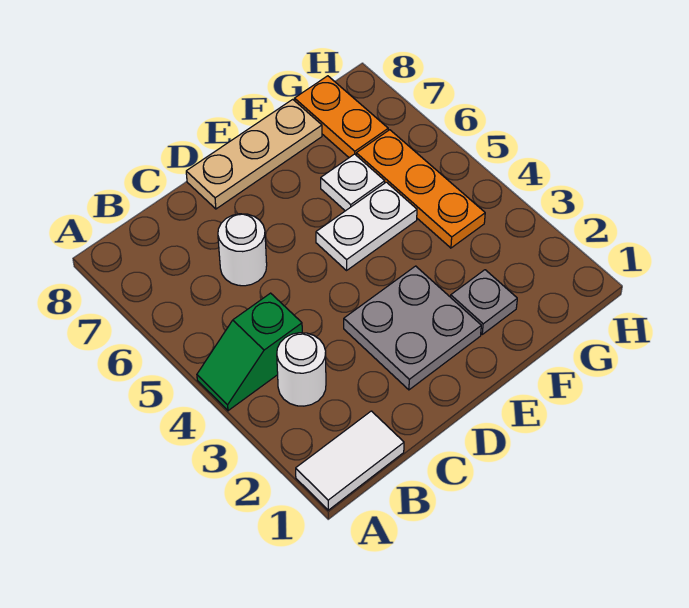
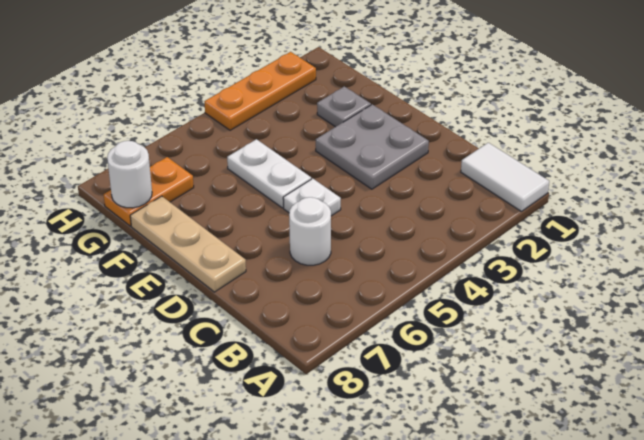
green 1x2 slope [197,293,302,411] -> none
white 1x1 round brick [277,333,326,406] -> white 1x1 round brick moved to [107,141,152,208]
white 1x1 plate [321,154,385,211] -> white 1x1 plate moved to [283,179,341,216]
orange 1x3 plate [356,130,485,248] -> orange 1x3 plate moved to [204,52,316,130]

